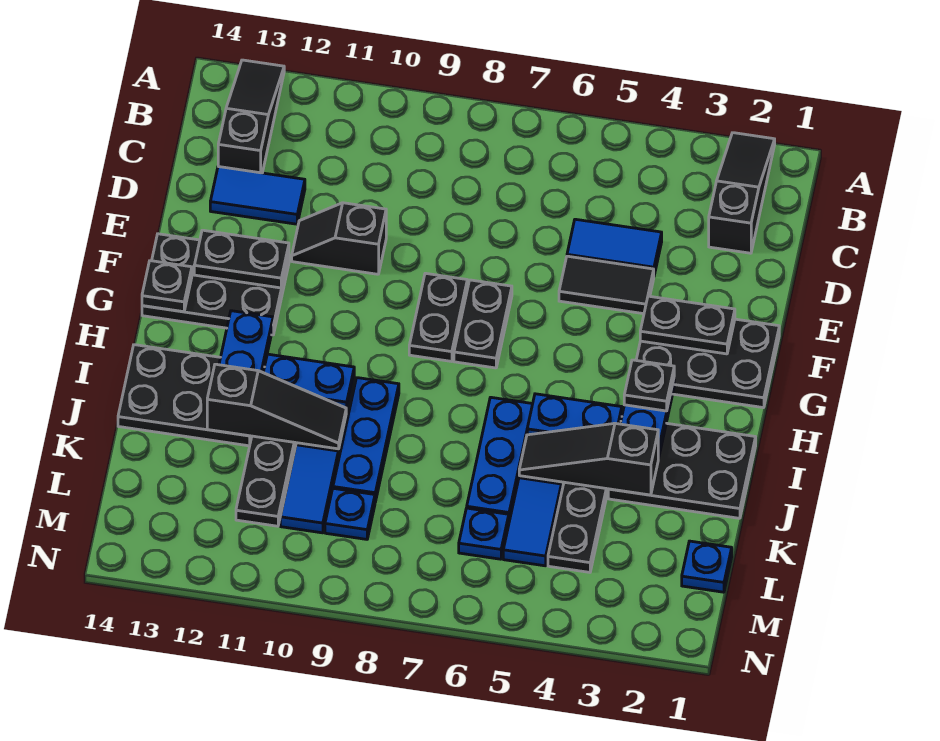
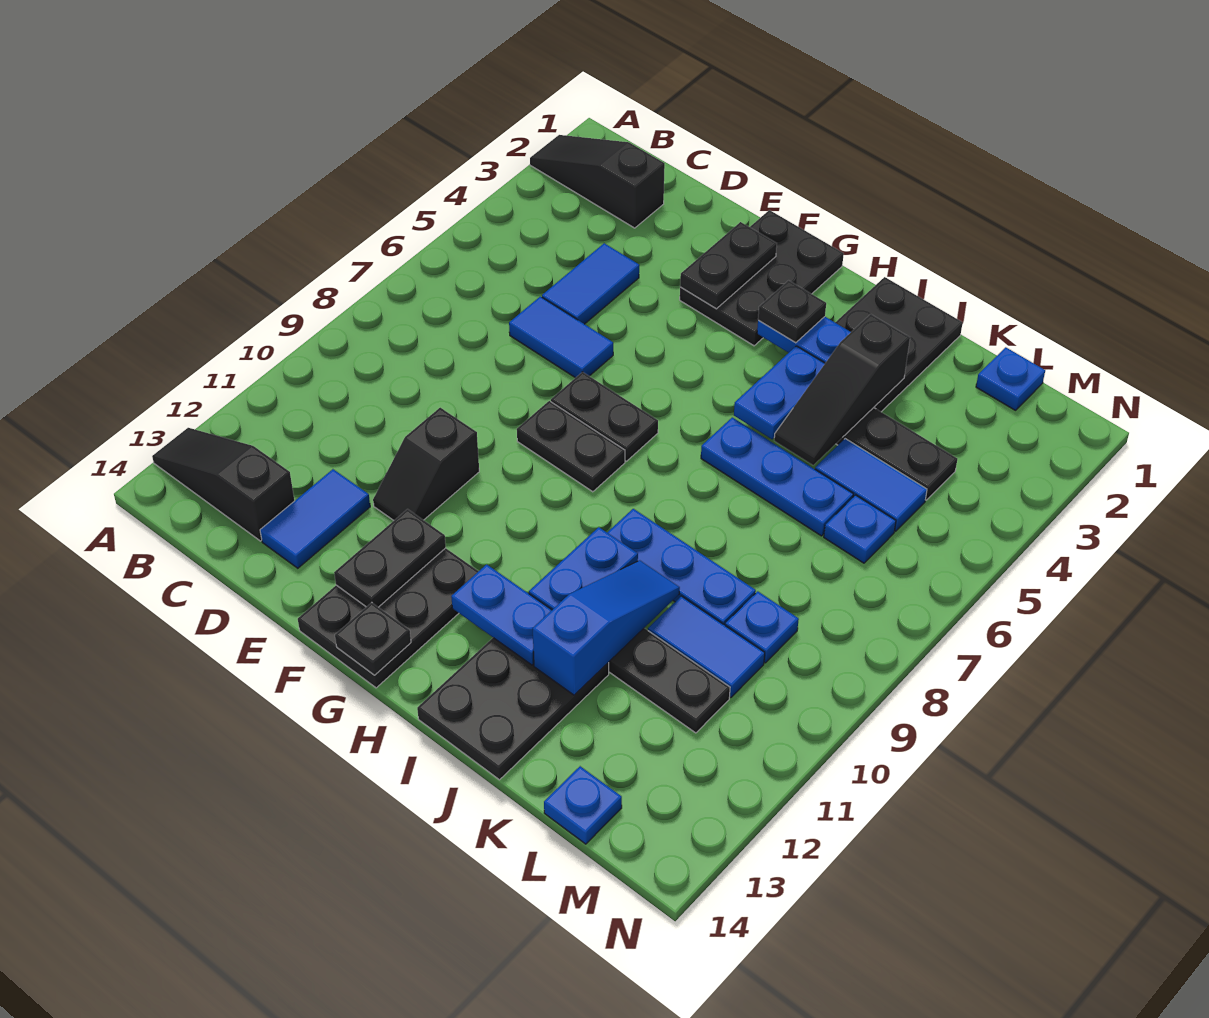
none -> blue 1x2 tile [509,296,613,378]
black 1x2 tile [559,256,654,314] -> none
black 1x3 slope [207,364,346,449] -> blue 1x3 slope [533,560,680,695]
none -> blue 1x1 plate [544,766,622,844]

